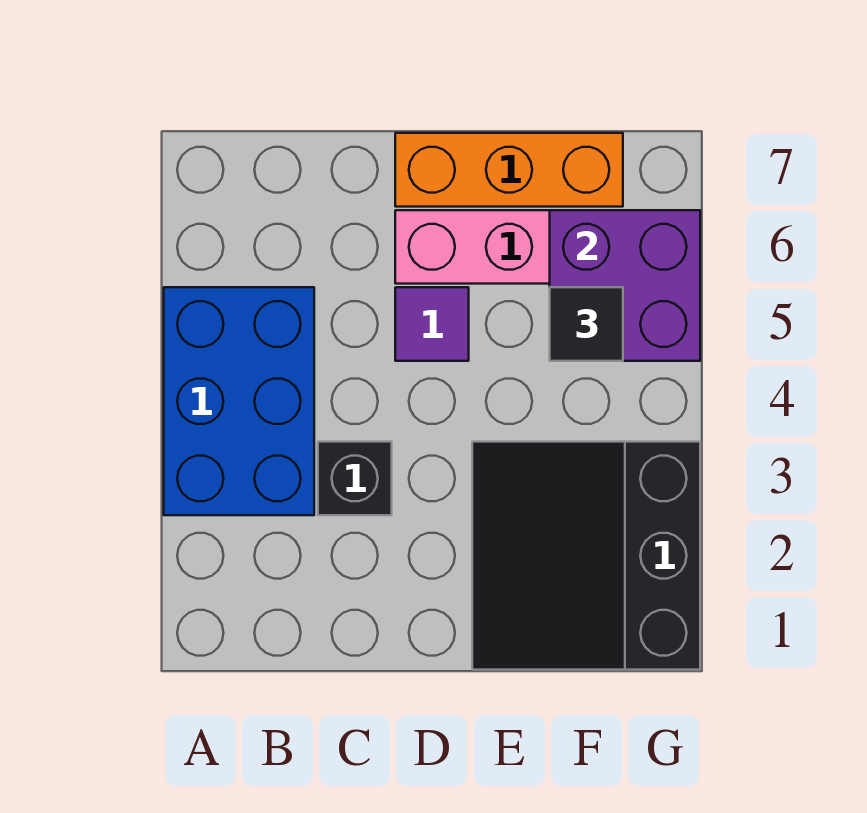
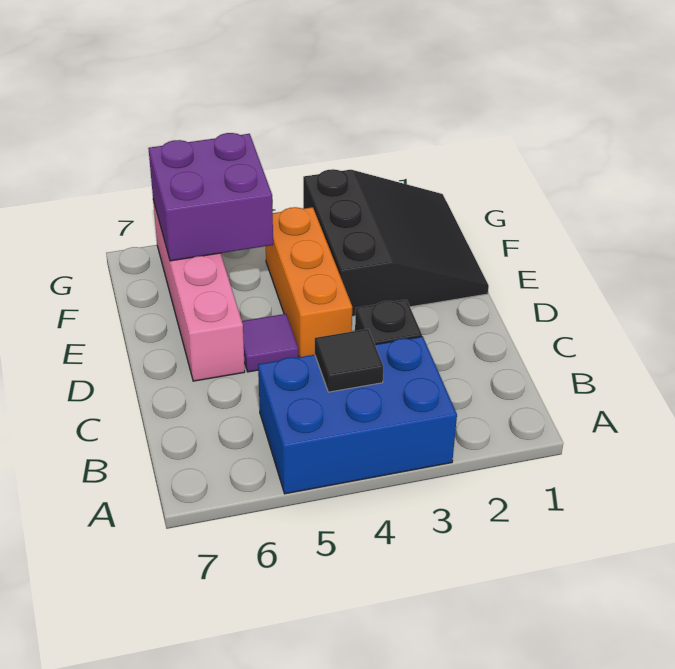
orange 1x3 brick [395,133,623,207] -> orange 1x3 brick moved to [266,207,352,357]
black 3x3 slope [472,442,700,670] -> black 3x3 slope turned to [303,169,489,316]
black 1x1 tile [550,287,623,361] -> black 1x1 tile moved to [315,329,384,392]

